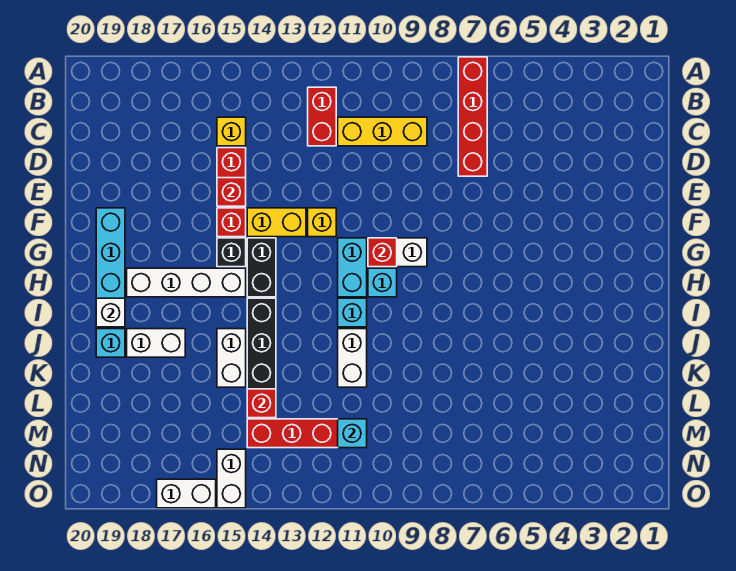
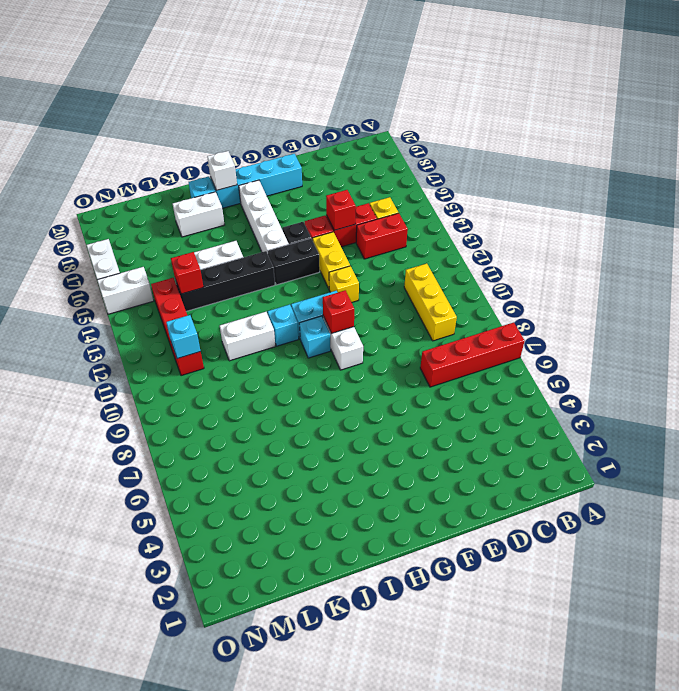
red 1x2 brick [308,87,336,146] -> red 1x2 brick moved to [356,213,408,259]
white 1x2 brick [127,329,185,357] -> white 1x2 brick turned to [173,192,225,237]

